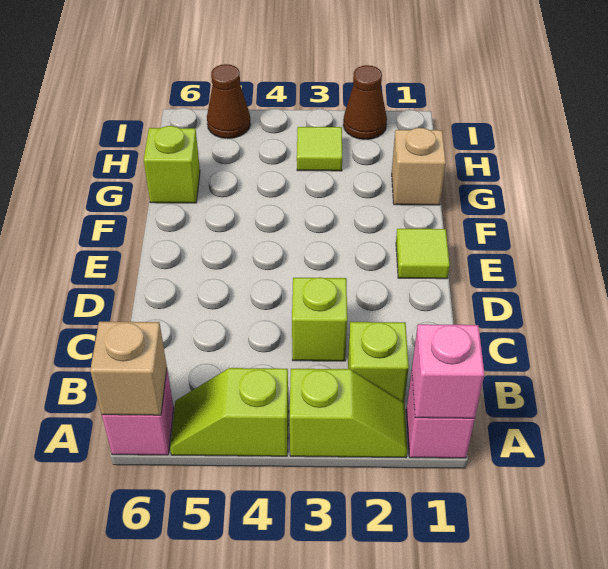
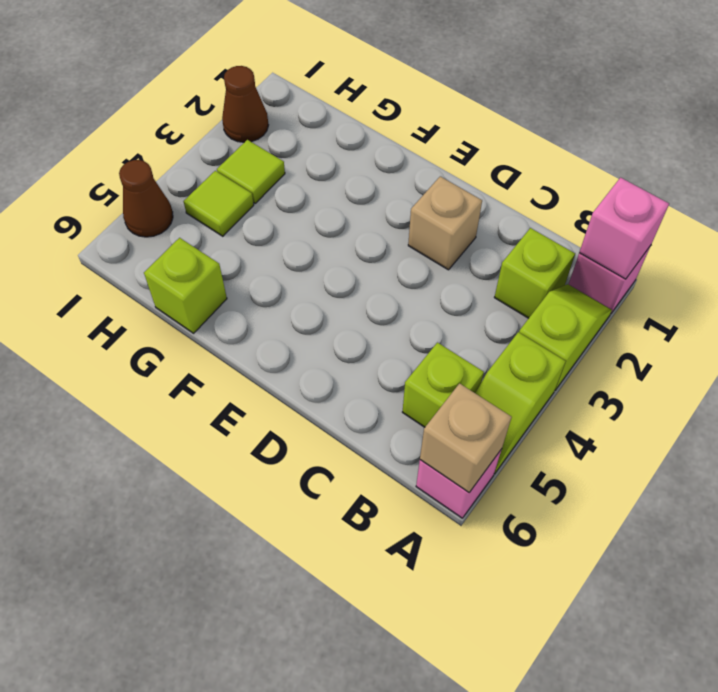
lime 1x1 brick [292,277,347,361] -> lime 1x1 brick moved to [403,343,484,427]
lime 1x1 tile [396,229,450,279] -> lime 1x1 tile moved to [184,171,254,236]
tan 1x1 brick [392,128,446,205] -> tan 1x1 brick moved to [408,176,482,270]

